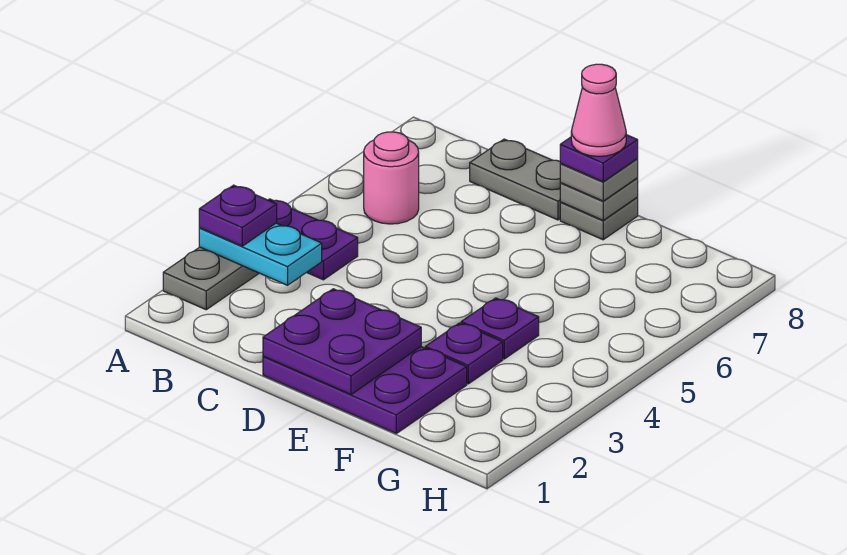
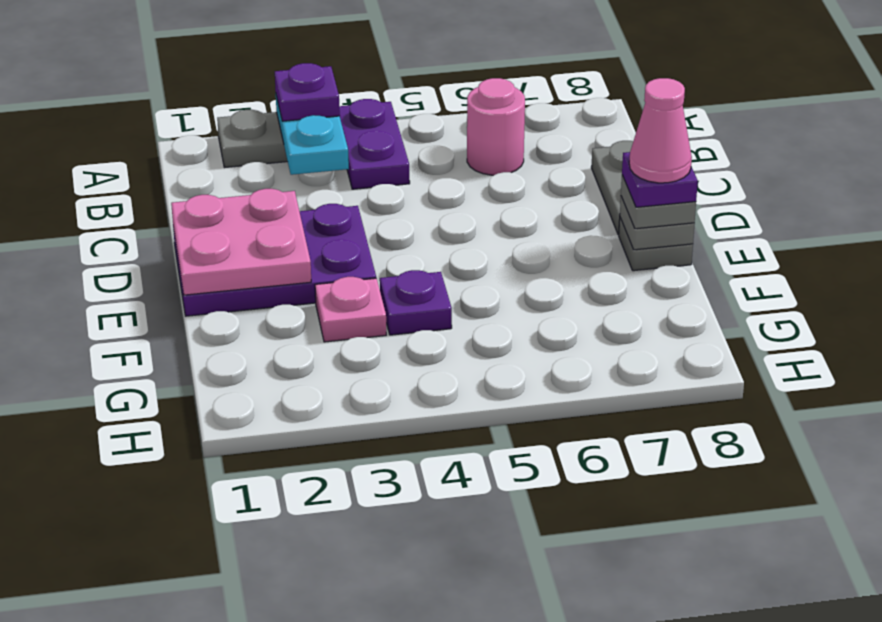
purple 2x3 plate [263,347,467,433] -> purple 2x3 plate turned to [173,204,376,316]
purple 2x2 plate [263,289,421,394] -> pink 2x2 plate [171,189,311,295]
purple 1x1 plate [425,323,503,384] -> pink 1x1 plate [315,277,386,342]

